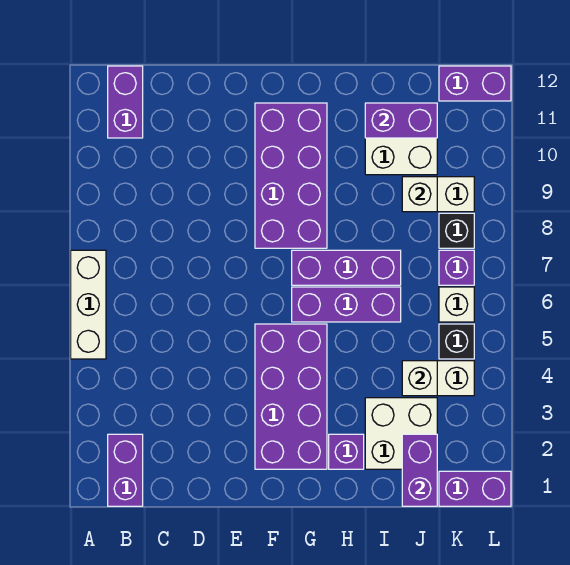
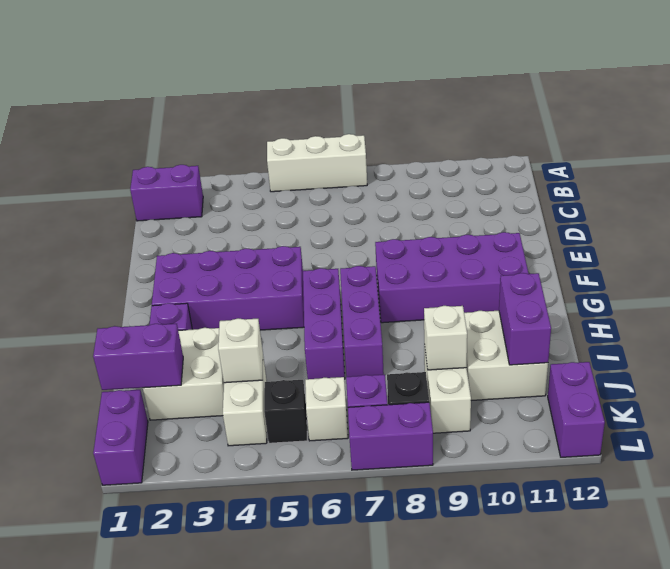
purple 1x2 brick [108,66,143,138] -> purple 1x2 brick moved to [348,402,433,470]

